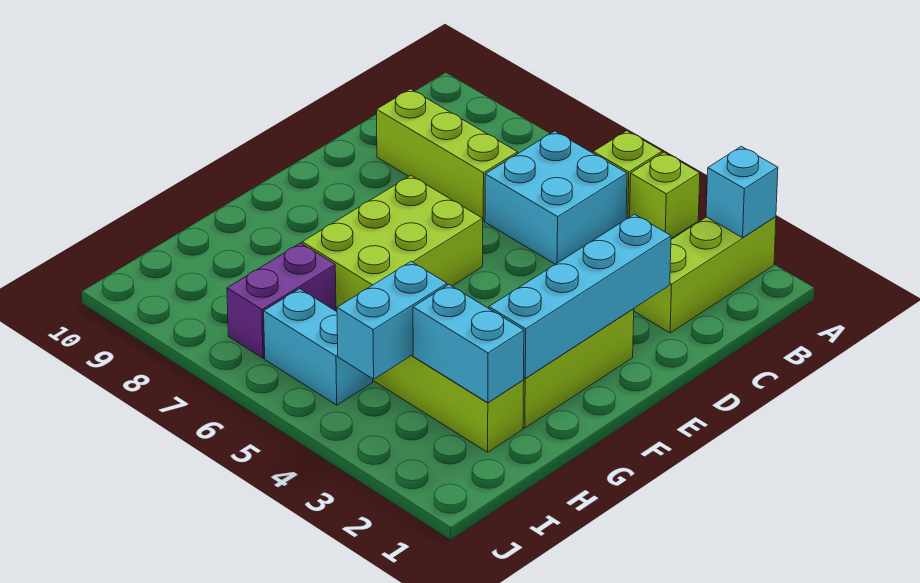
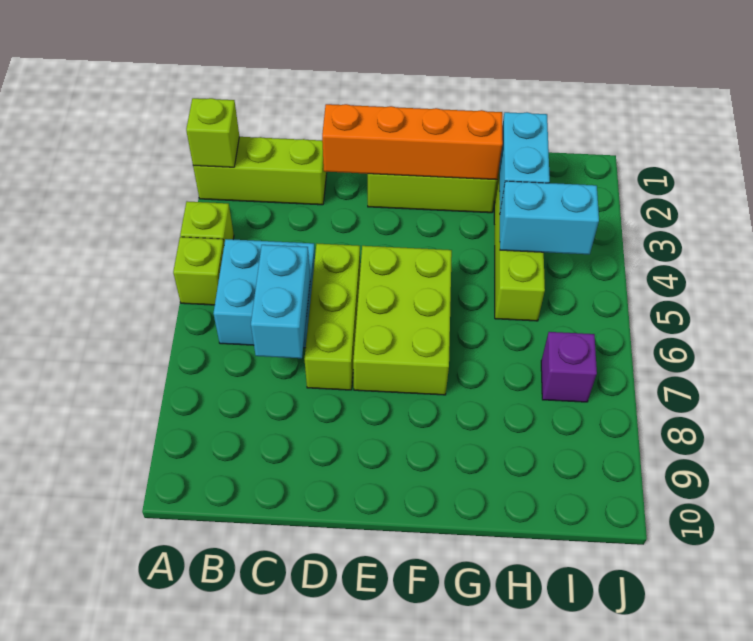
cyan 1x1 brick [706,146,778,238] -> lime 1x1 brick [186,98,239,167]
lime 1x3 brick [377,89,518,221] -> lime 1x3 brick moved to [304,244,360,390]
cyan 1x4 brick [489,214,671,378] -> orange 1x4 brick [322,104,503,180]
lime 2x3 brick [302,176,483,311] -> lime 2x3 brick turned to [353,246,452,395]
purple 1x2 brick [227,243,336,358] -> purple 1x1 brick [541,332,597,402]
cyan 1x2 brick [264,289,373,405] -> cyan 1x2 brick moved to [251,245,310,358]

